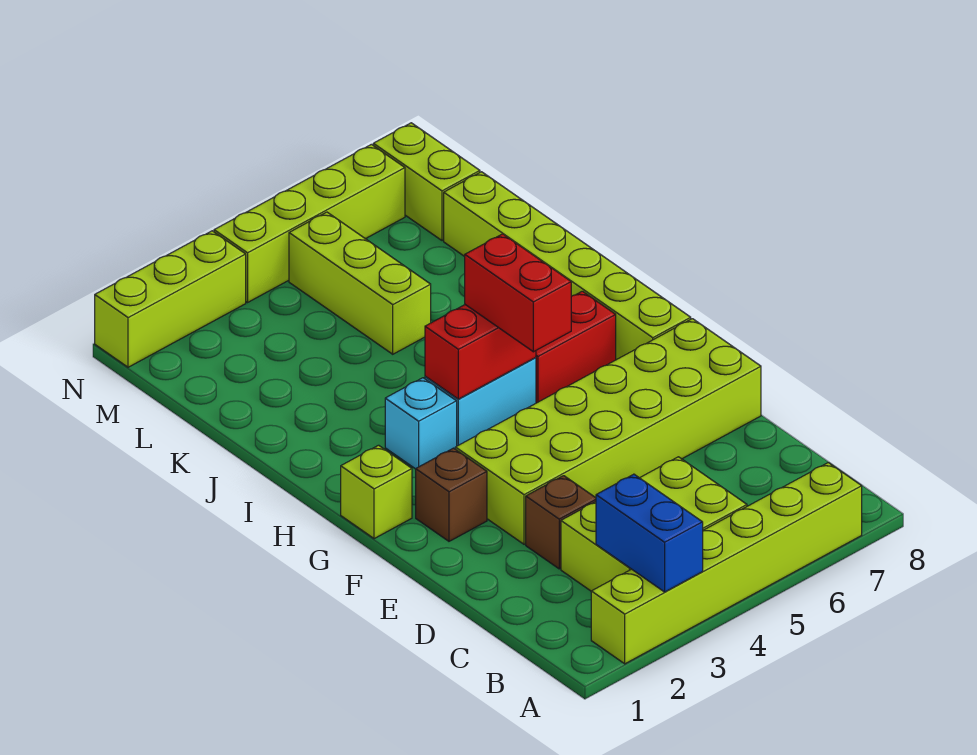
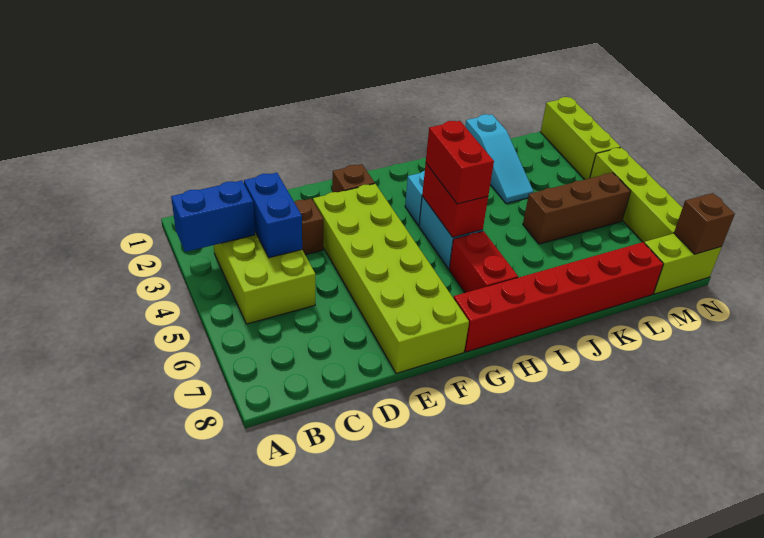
lime 1x6 brick [591,463,862,664] -> none
none -> blue 1x2 brick [244,173,302,258]
lime 1x1 brick [341,445,412,539] -> none
red 1x2 brick [465,234,571,352] -> red 1x2 brick turned to [426,121,494,204]
lime 1x6 brick [444,172,691,360] -> red 1x6 brick [454,242,663,352]
none -> cyan 1x3 slope [465,114,533,203]
lime 1x3 brick [289,212,431,354] -> brown 1x3 brick [523,173,631,244]
none -> brown 1x1 brick [674,193,735,254]

